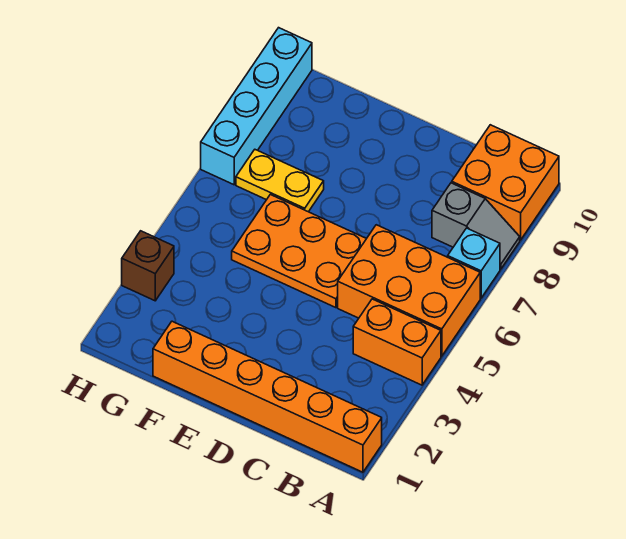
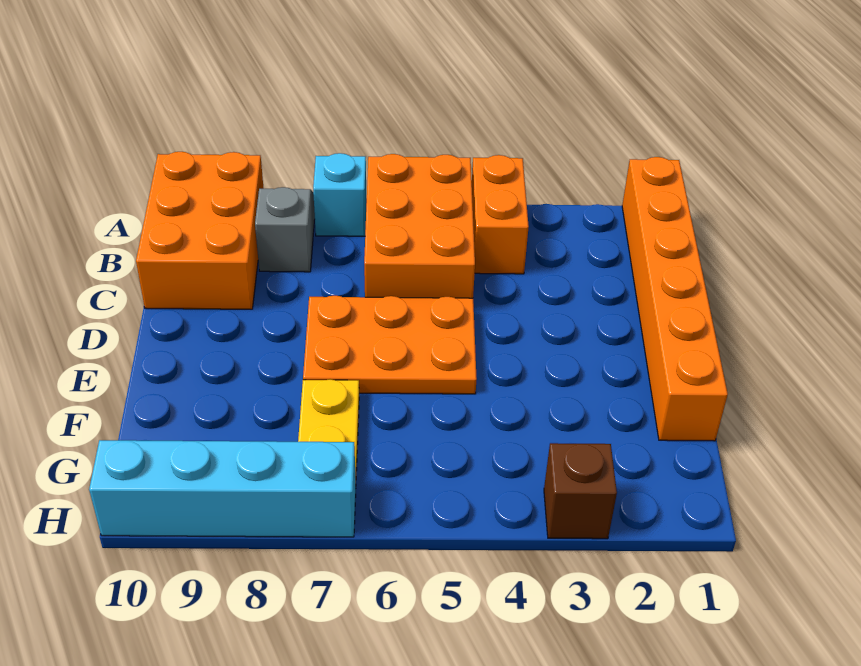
orange 2x2 brick [452,125,559,240] -> orange 2x3 brick [136,152,264,309]
orange 2x3 plate [232,194,366,308] -> orange 2x3 plate turned to [303,295,477,394]

